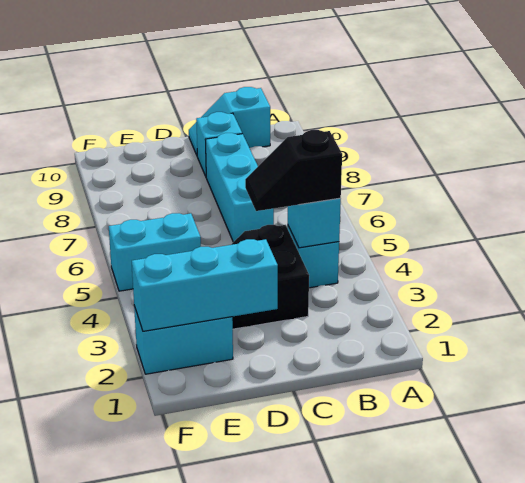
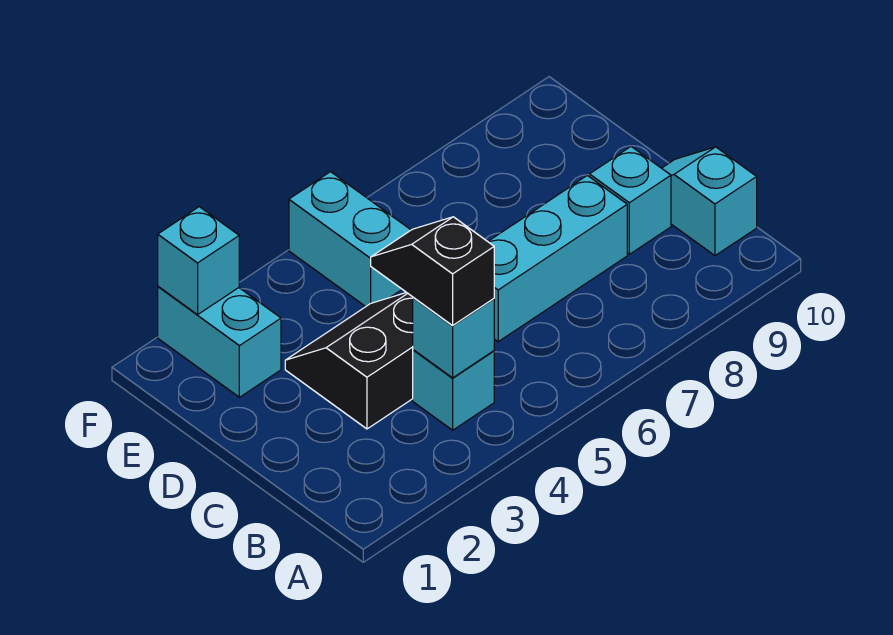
cyan 1x3 brick [132,239,278,331] -> cyan 1x1 brick [158,207,239,315]

